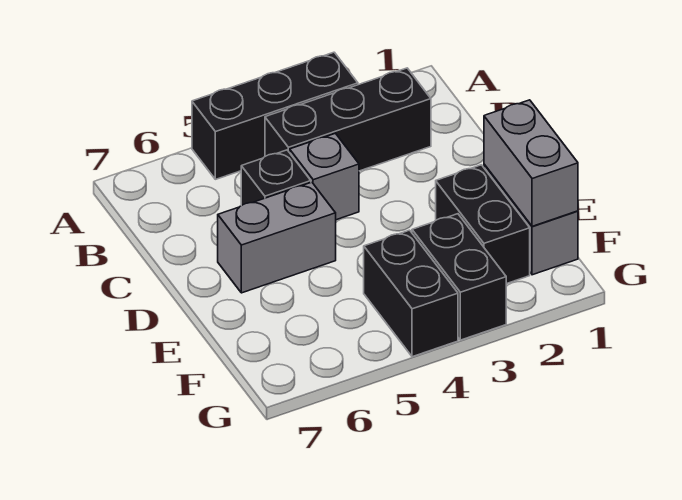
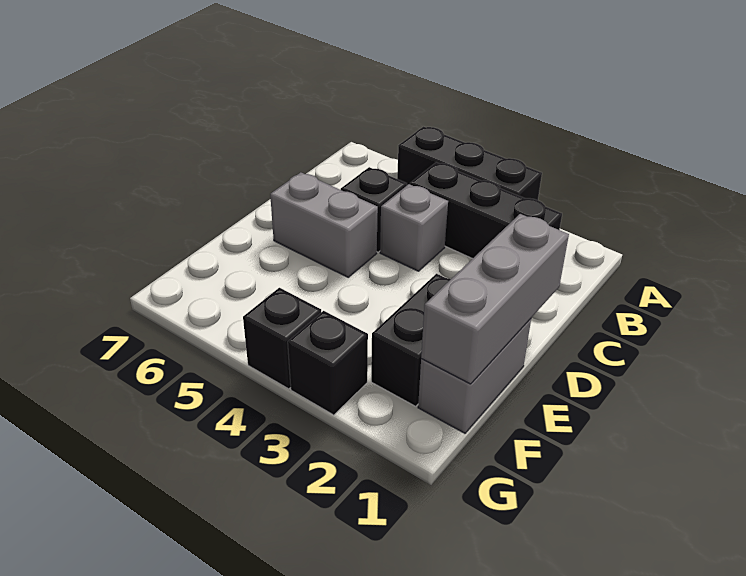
grey 1x2 brick [484,100,578,226] -> grey 1x3 brick [421,214,569,384]
black 1x2 brick [412,214,506,340] -> black 1x1 brick [288,311,368,415]
black 1x2 brick [364,230,458,357] -> black 1x1 brick [243,288,321,389]

